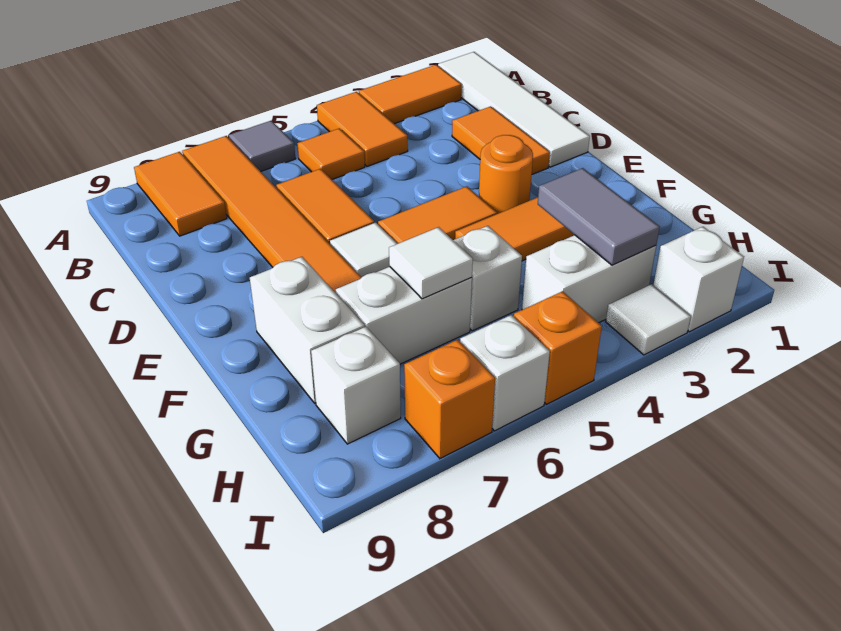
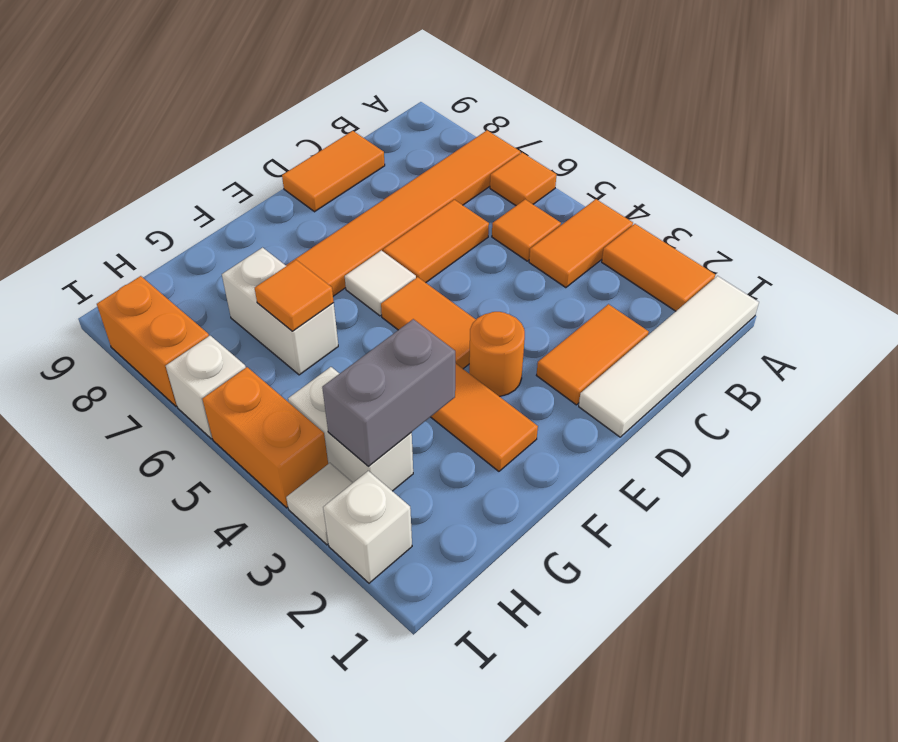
grey 1x1 tile [229,121,295,171] -> orange 1x1 tile [490,153,557,205]
orange 1x2 tile [134,152,227,236] -> orange 1x2 tile moved to [282,131,385,212]
white 1x2 brick [250,257,364,403] -> none
grey 1x2 tile [538,168,660,265] -> grey 1x2 brick [322,319,455,467]
white 1x1 brick [453,226,522,331] -> none
white 1x1 tile [389,227,473,299] -> orange 1x1 tile [255,260,334,331]
white 1x1 brick [311,327,401,444] -> none
orange 1x1 brick [514,291,602,404] -> orange 1x2 brick [202,367,328,508]
orange 1x1 brick [404,340,495,459] -> orange 1x2 brick [97,276,209,406]

